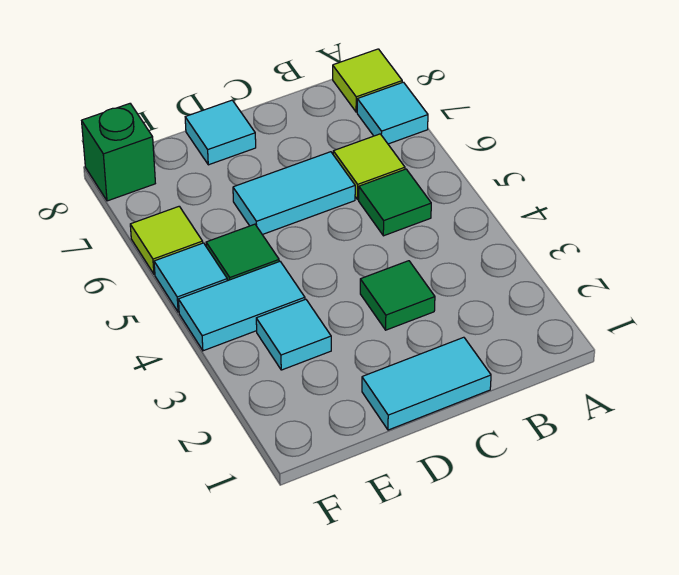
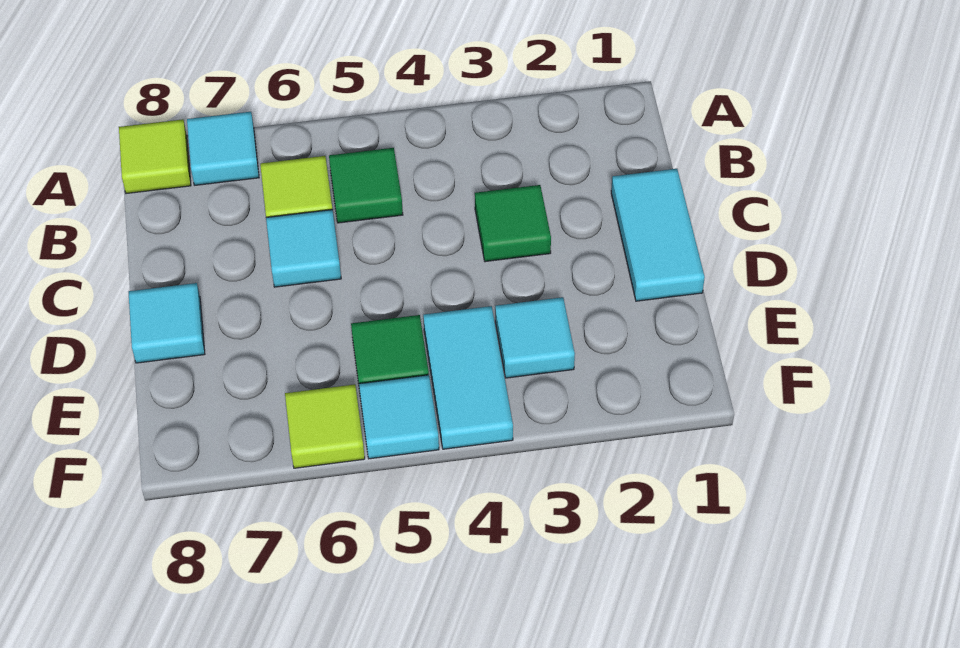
cyan 1x2 tile [233,152,355,235] -> cyan 1x1 tile [266,210,341,287]
green 1x1 brick [82,104,155,201] -> none

